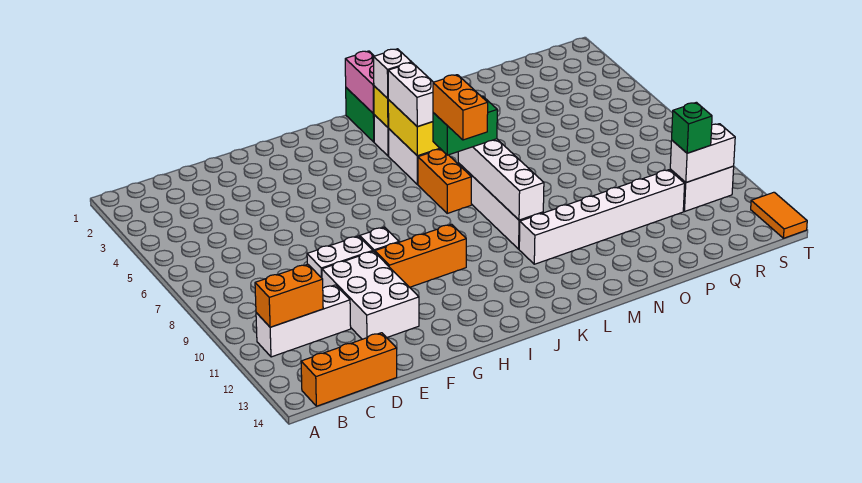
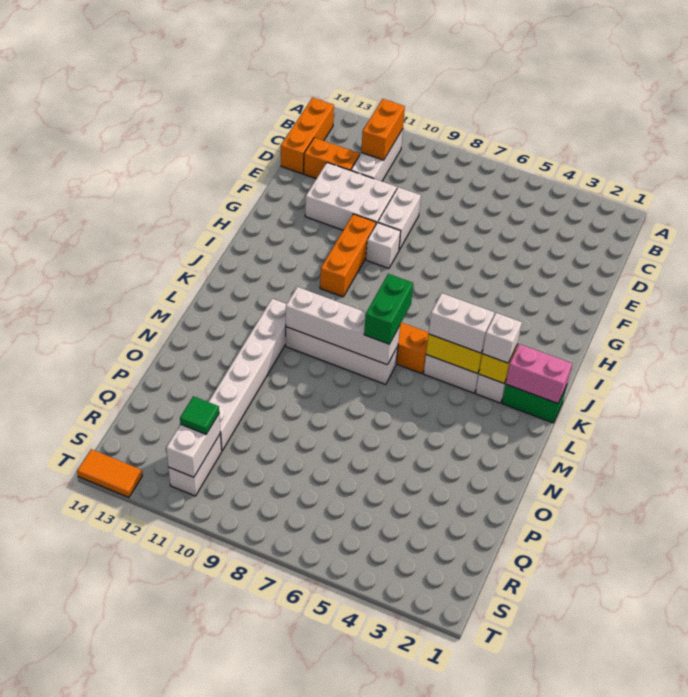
orange 1x2 brick [433,75,488,140] -> orange 1x2 brick moved to [304,138,360,179]
green 1x1 brick [672,102,712,153] -> green 1x1 tile [180,396,219,434]

